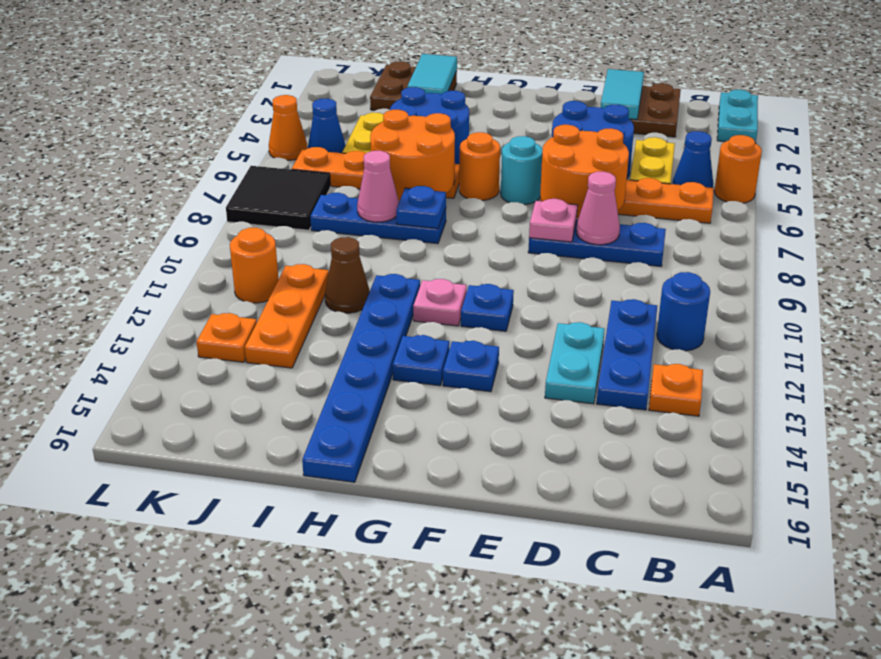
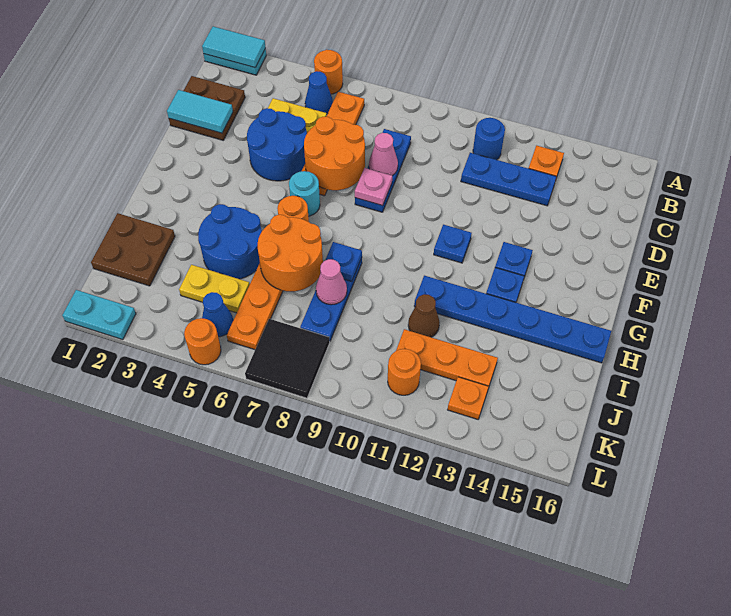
cyan 1x2 plate [545,322,605,404] -> cyan 1x2 plate moved to [62,290,136,340]
pink 1x1 plate [413,279,467,326] -> none
cyan 1x2 tile [407,54,457,94] -> cyan 1x2 tile moved to [202,26,266,68]
orange 1x1 cone [269,95,307,160] -> orange 1x1 round brick [184,318,221,365]

